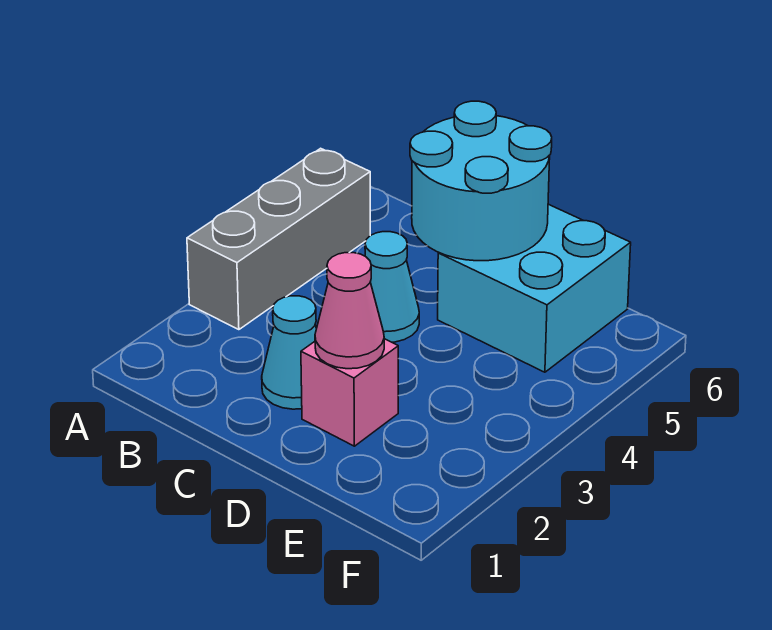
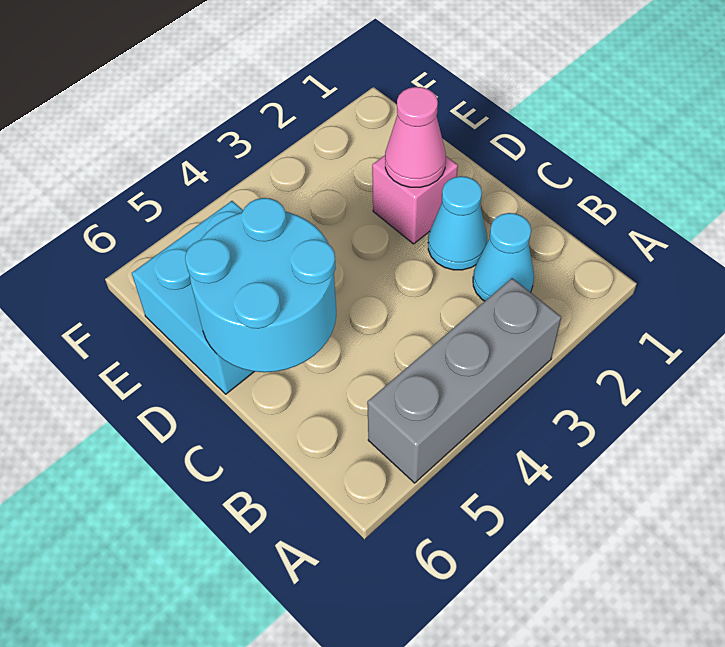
cyan 1x1 cone [365,232,419,342] -> cyan 1x1 cone moved to [473,213,534,301]

